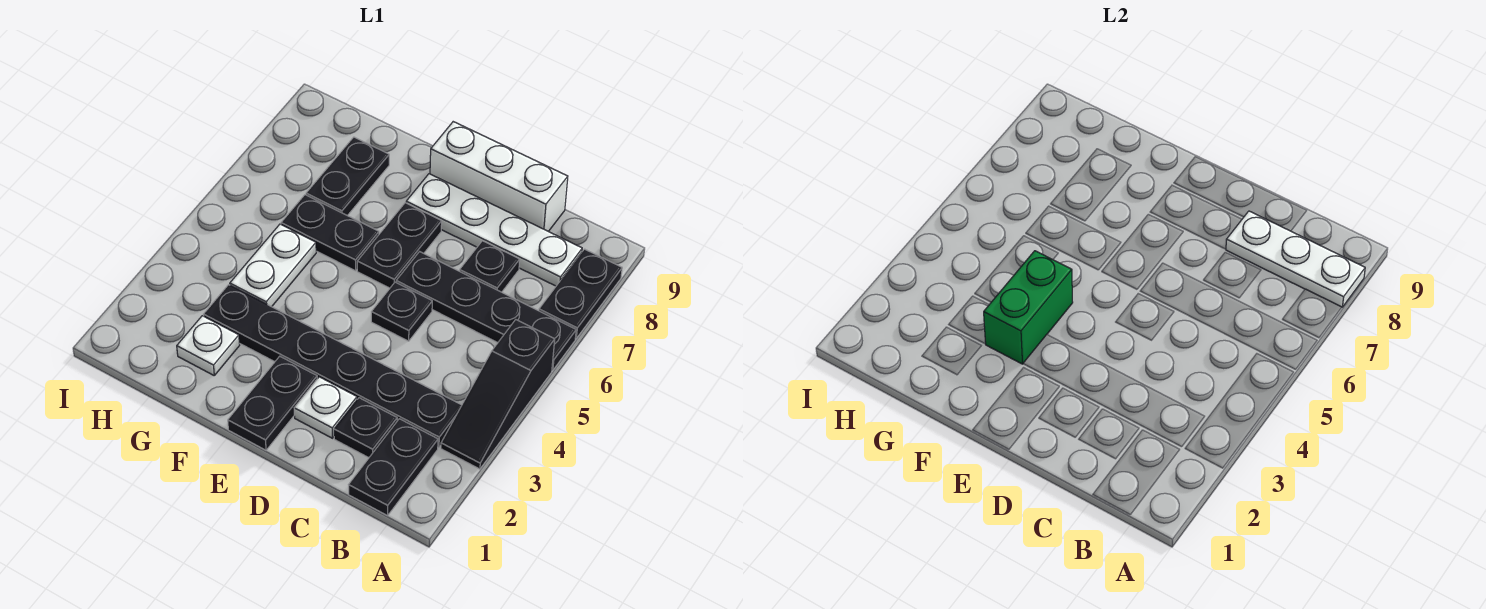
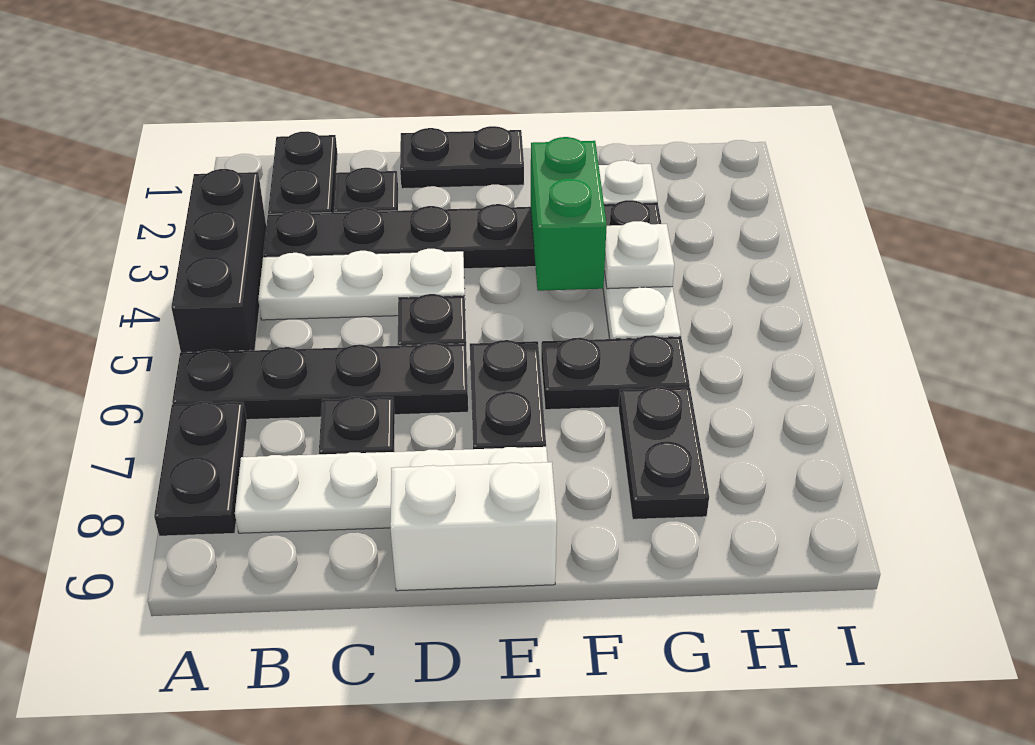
black 1x3 slope [441,320,555,469] -> black 1x3 brick [171,169,266,353]
white 1x3 plate [1226,211,1365,307] -> white 1x3 plate moved to [258,249,465,320]
white 1x3 brick [430,122,568,231] -> white 1x2 brick [390,462,557,591]
white 1x1 plate [294,377,357,438] -> white 1x1 plate moved to [604,221,674,289]
black 1x2 plate [228,356,317,450] -> black 1x2 plate turned to [400,126,524,189]

